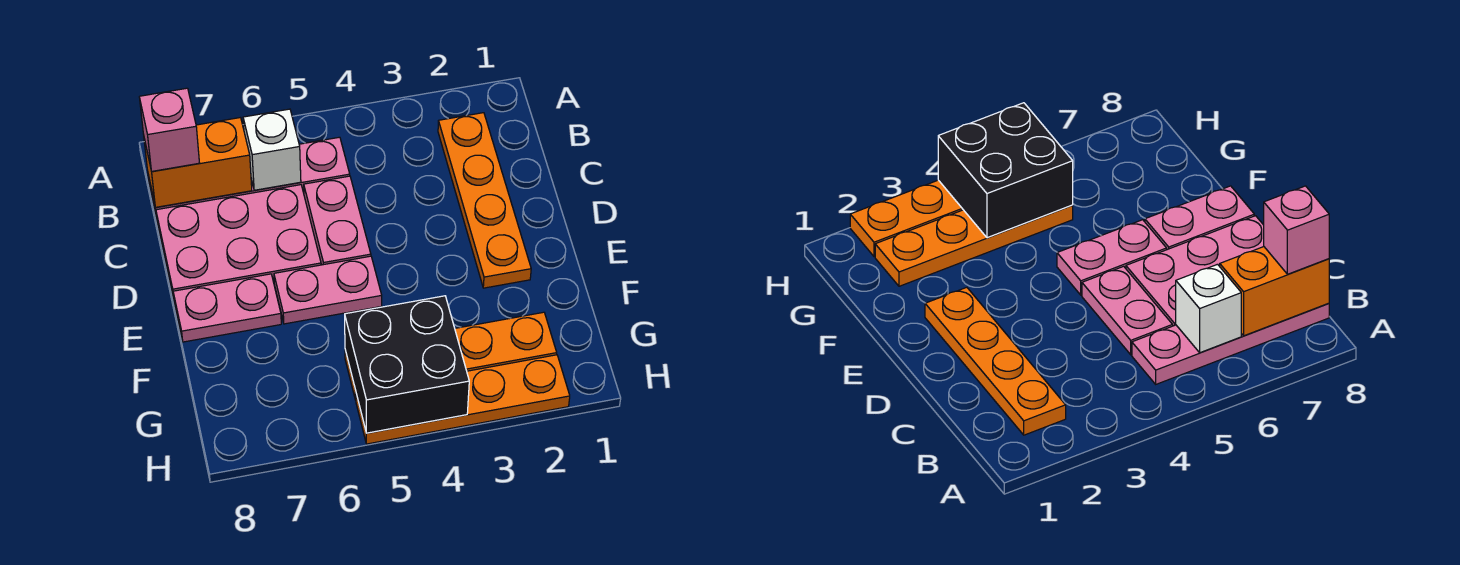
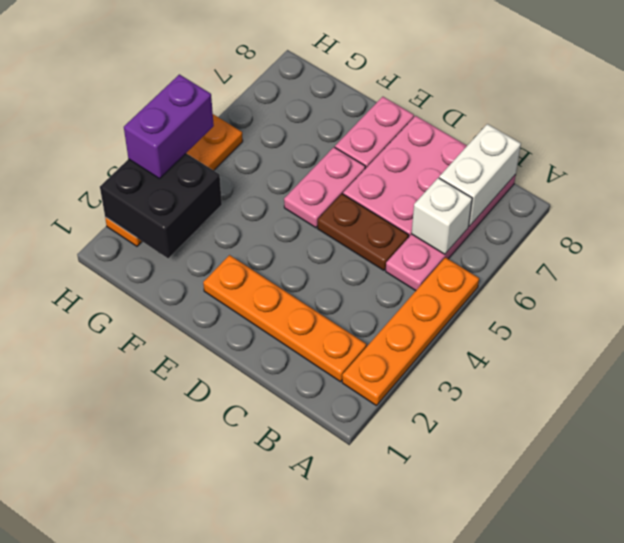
orange 1x2 brick [144,118,252,207] -> white 1x2 brick [439,124,521,227]
pink 1x1 brick [139,88,199,171] -> none
pink 1x2 plate [304,176,371,265] -> brown 1x2 plate [317,194,409,270]
orange 1x4 plate [345,312,557,400] -> orange 1x4 plate moved to [342,257,479,406]
black 2x2 brick [345,296,469,433] -> black 2x2 brick moved to [100,153,222,258]
none -> purple 1x2 brick [124,74,214,179]

